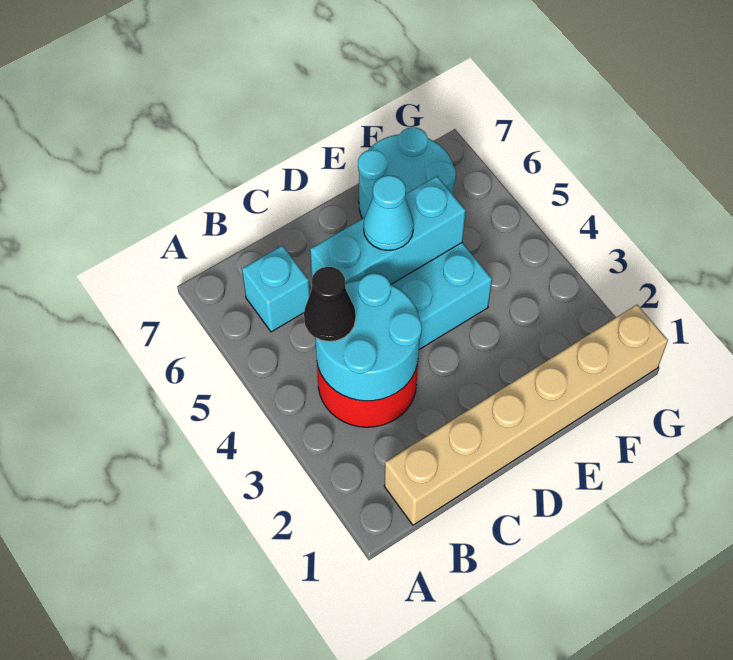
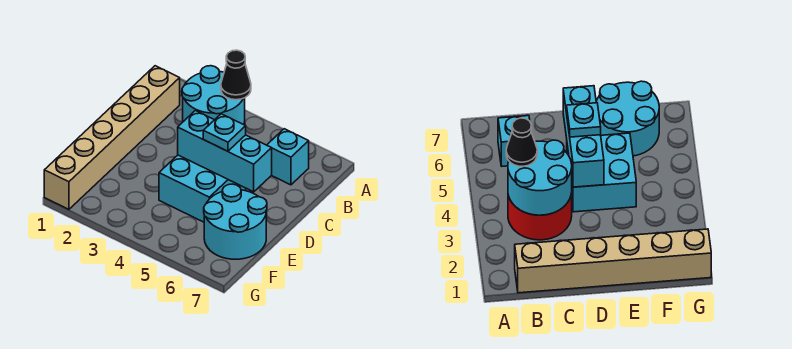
cyan 1x3 brick [310,176,466,285] -> cyan 1x3 brick turned to [178,111,272,192]
cyan 1x1 cone [364,175,414,250] -> cyan 1x1 plate [203,114,246,151]

